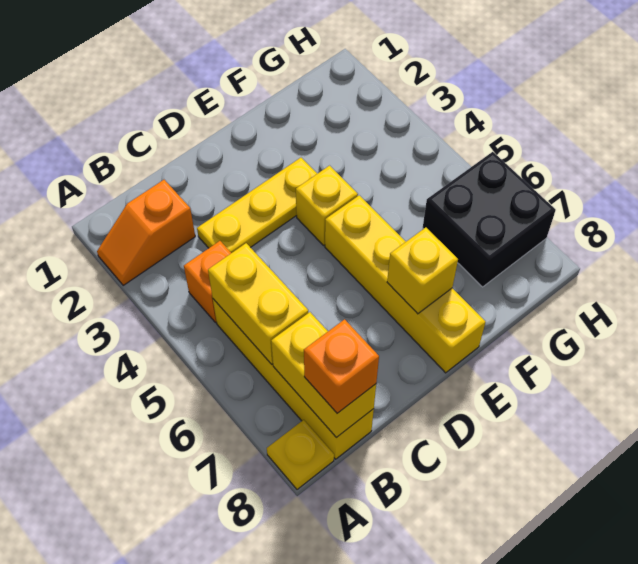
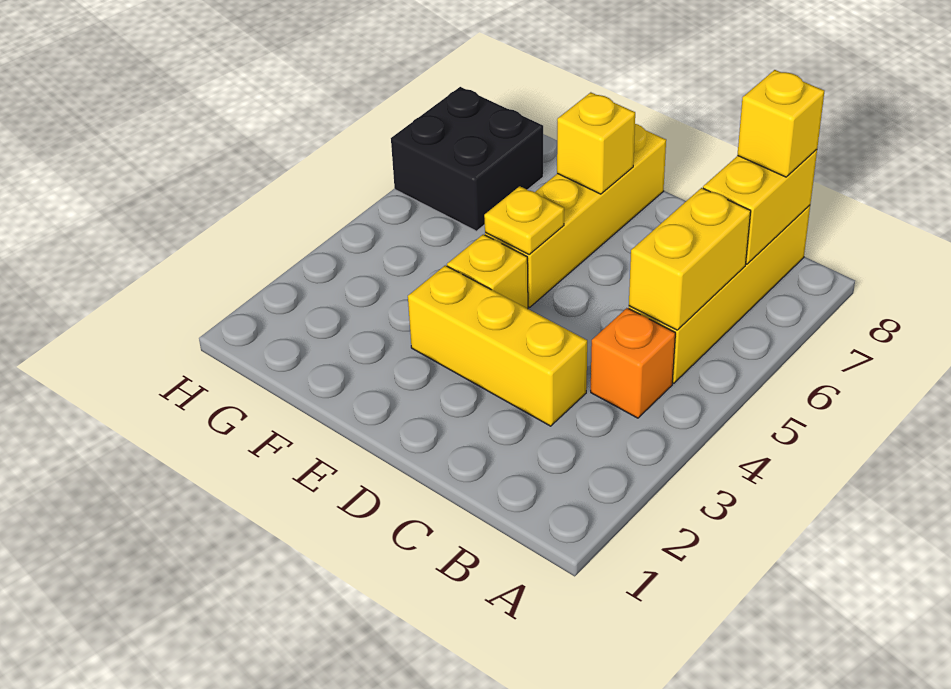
orange 1x2 slope [97,180,195,285] -> none
yellow 1x1 plate [267,420,334,490] -> yellow 1x1 plate moved to [484,186,564,255]
orange 1x1 brick [304,319,379,413] -> yellow 1x1 brick [738,70,824,177]
yellow 1x3 plate [197,158,317,253] -> yellow 1x3 brick [408,265,587,426]

